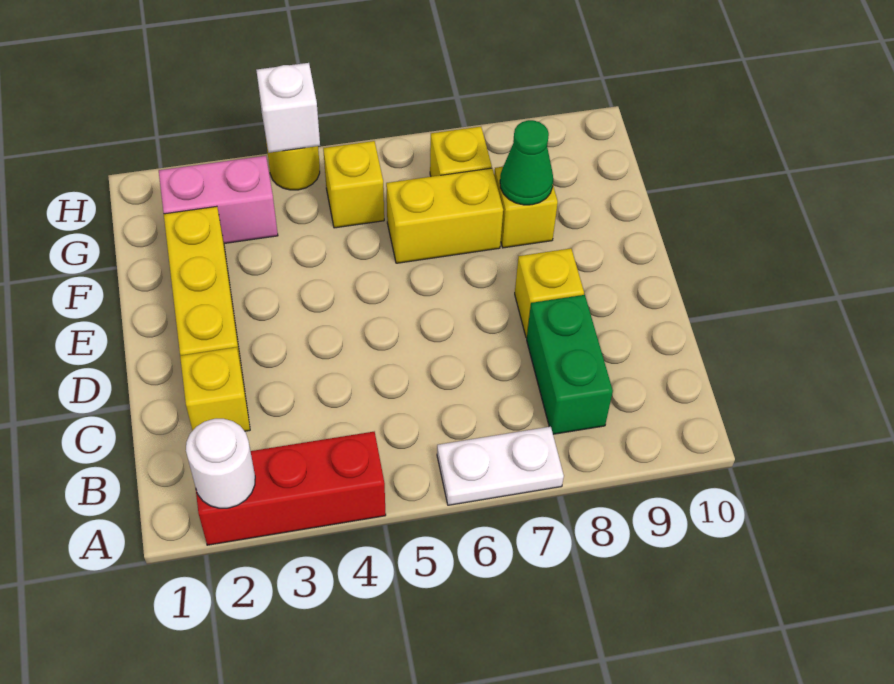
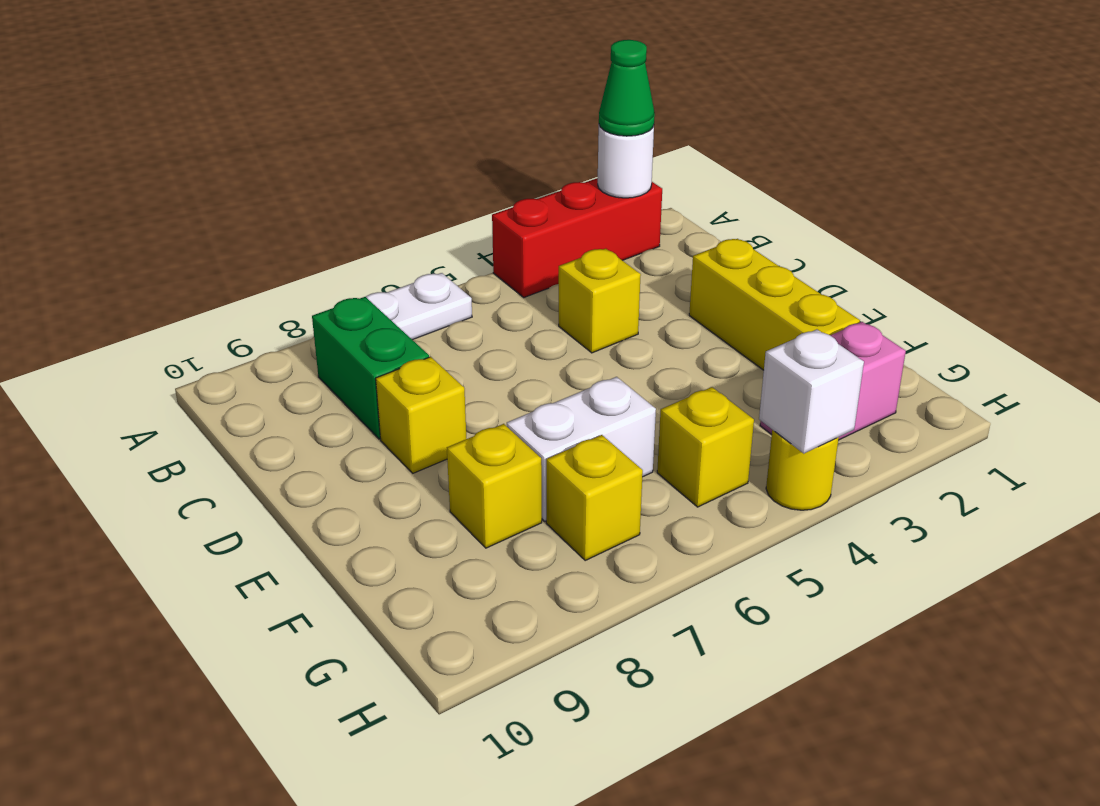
yellow 1x1 brick [180,347,250,431] -> yellow 1x1 brick moved to [559,249,641,353]
yellow 1x2 brick [386,168,503,263] -> white 1x2 brick [507,377,656,521]
green 1x1 cone [500,120,553,205] -> green 1x1 cone moved to [599,40,655,136]

